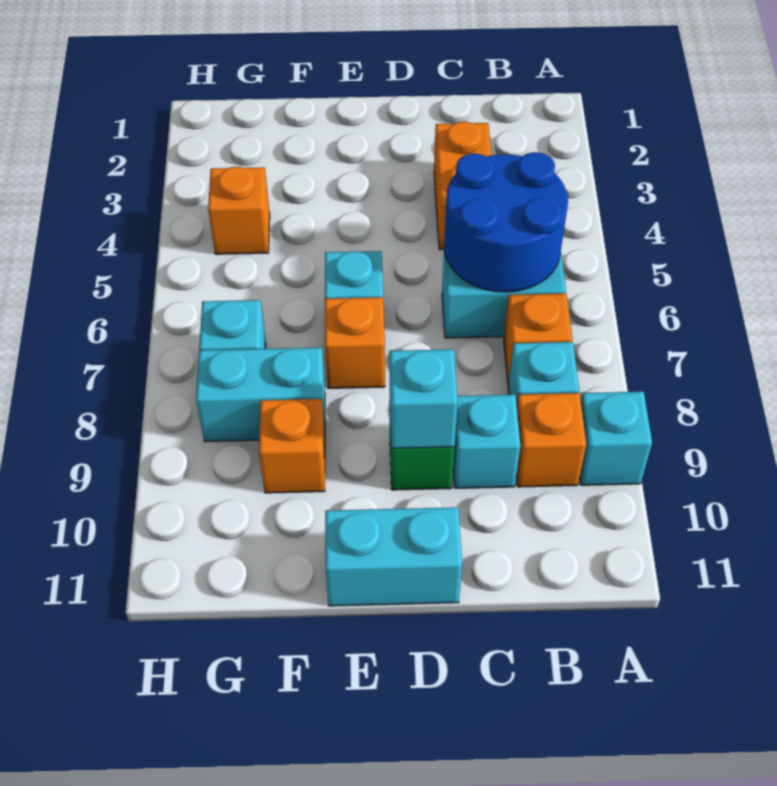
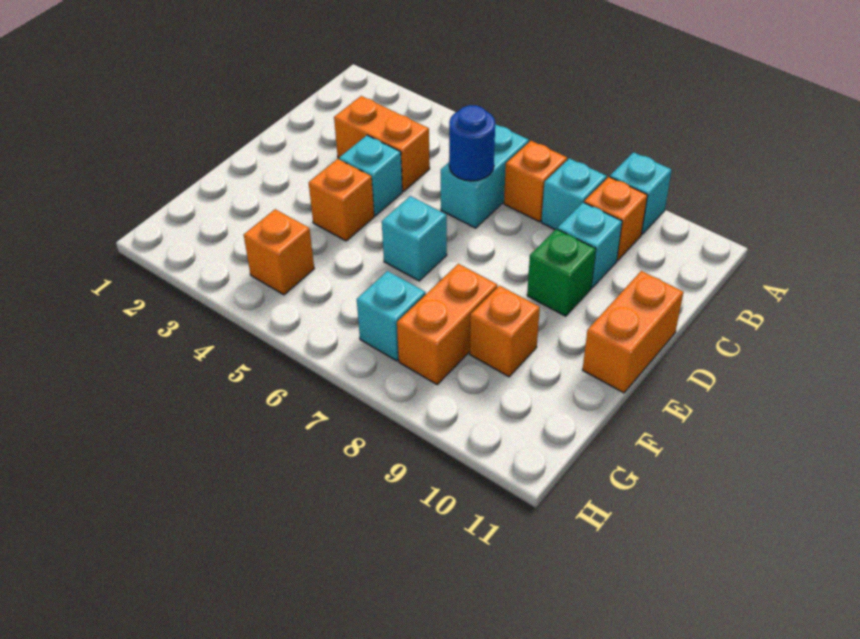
blue 2x2 round brick [444,152,568,292] -> blue 1x1 round brick [449,105,495,181]
cyan 1x1 brick [390,349,458,449] -> cyan 1x1 brick moved to [339,135,402,216]
cyan 1x2 brick [325,507,462,606] -> orange 1x2 brick [583,271,683,393]
orange 1x1 brick [325,297,385,388] -> orange 1x1 brick moved to [309,159,374,241]
cyan 1x2 brick [196,348,325,442] -> orange 1x2 brick [397,264,497,384]

